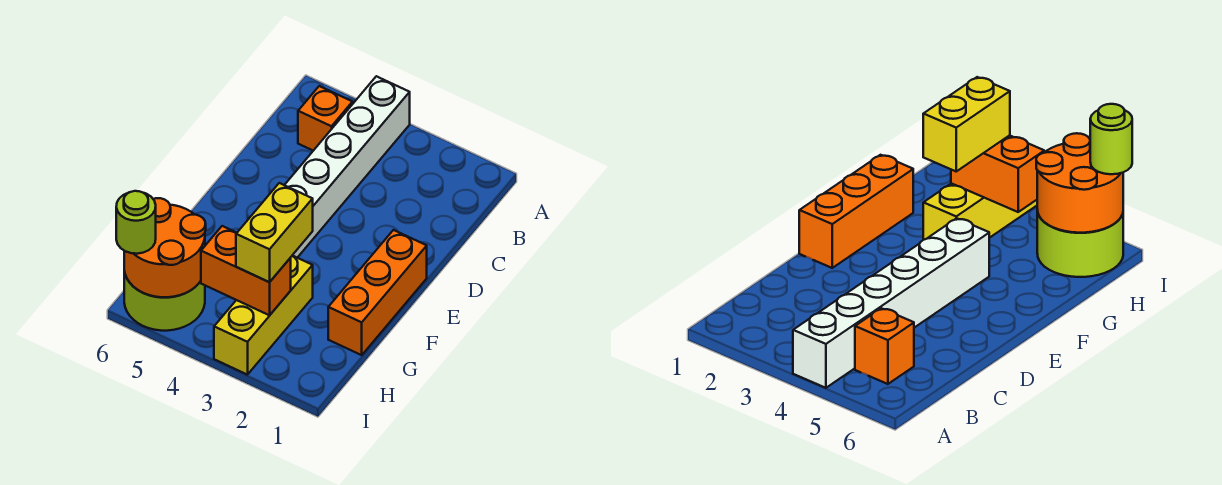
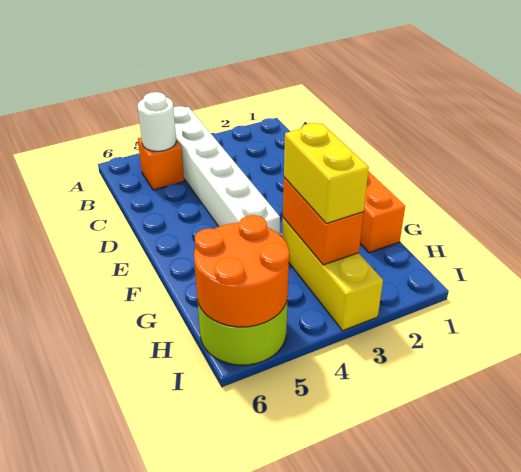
none -> white 1x1 round brick [138,92,176,151]
orange 1x2 brick [201,226,291,315] -> orange 1x2 brick turned to [283,177,364,265]
lime 1x1 round brick [116,191,156,254] -> none

